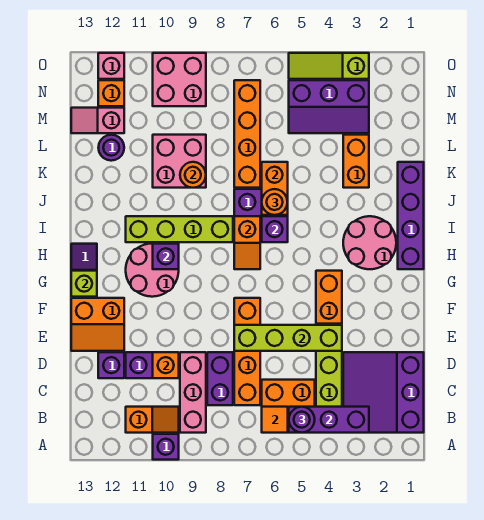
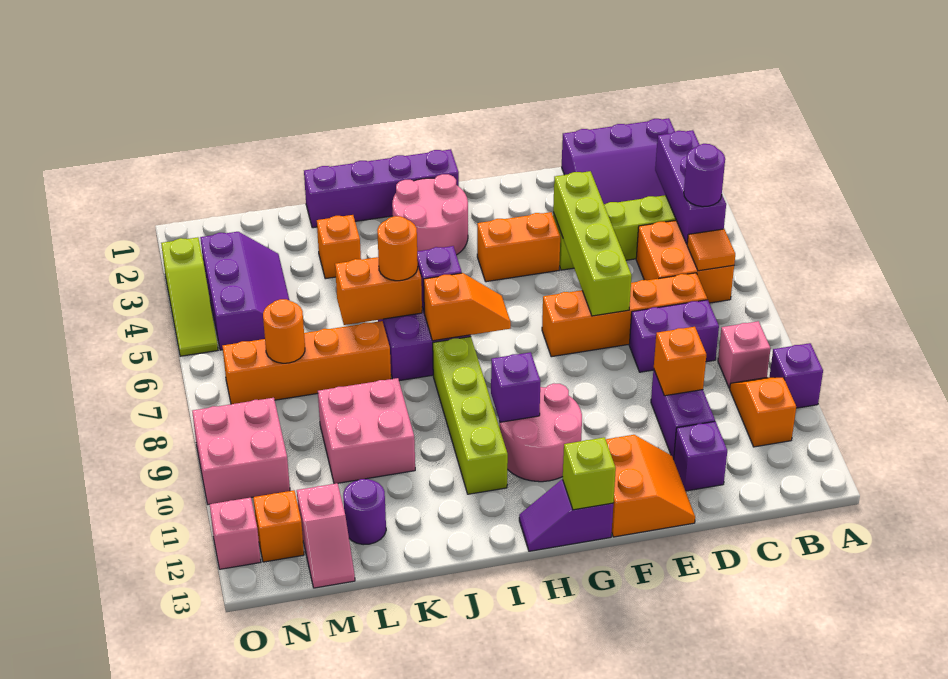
pink 1x3 brick [180,352,206,433] -> pink 1x1 brick [718,321,771,388]
orange 1x2 brick [343,135,369,188] -> orange 1x1 brick [317,215,361,279]
orange 1x1 round brick [180,162,206,188] -> orange 1x1 round brick moved to [263,299,305,363]

